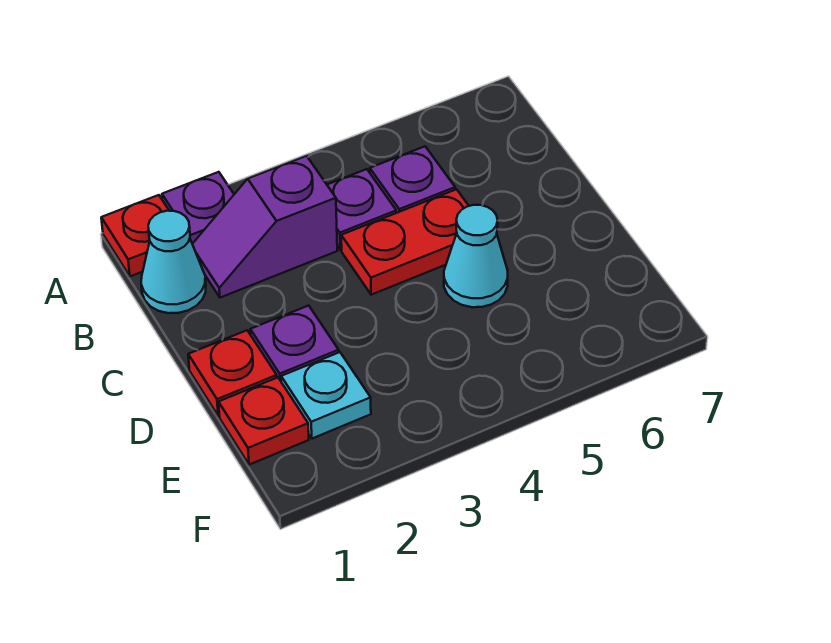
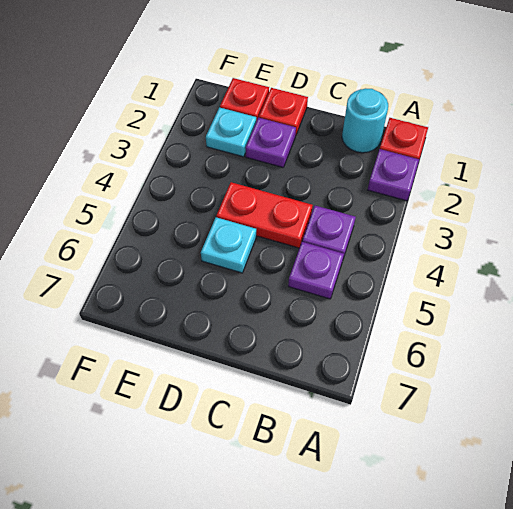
cyan 1x1 cone [141,211,206,313] -> cyan 1x1 round brick [342,88,388,153]
purple 1x2 slope [193,156,337,298] -> none
red 1x2 plate [341,189,469,295] -> red 1x2 plate turned to [217,182,313,248]
cyan 1x1 cone [444,205,508,307] -> cyan 1x1 plate [201,217,256,273]

